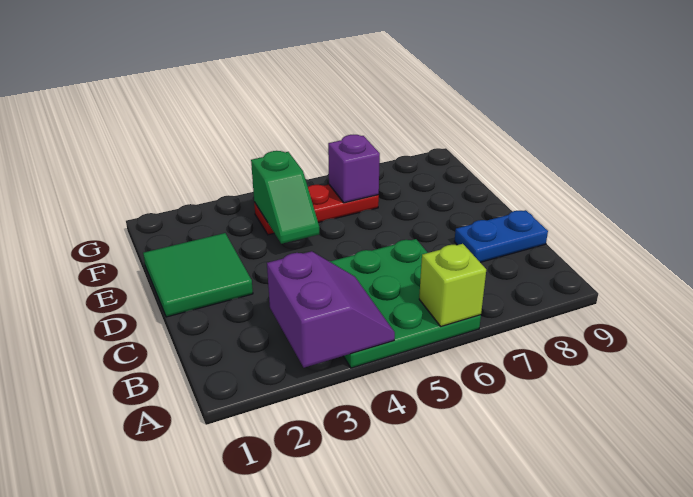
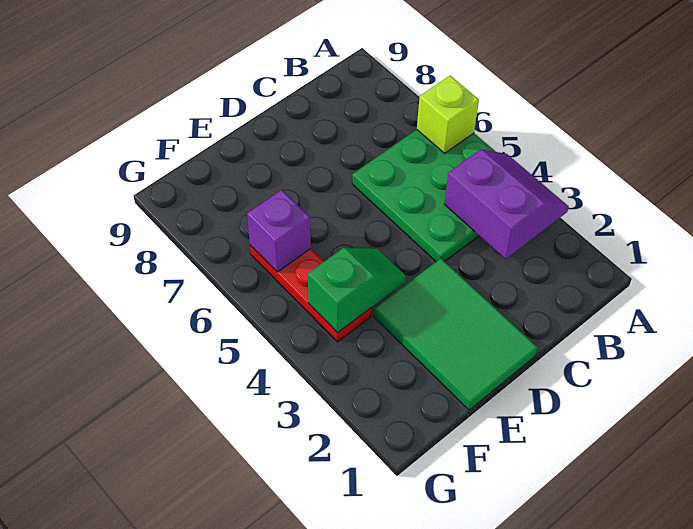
purple 2x2 slope [267,251,395,368] -> purple 2x2 slope turned to [444,149,569,259]
blue 1x2 plate [454,210,548,262] -> none
green 2x2 tile [143,233,253,317] -> green 2x3 tile [374,259,538,410]

